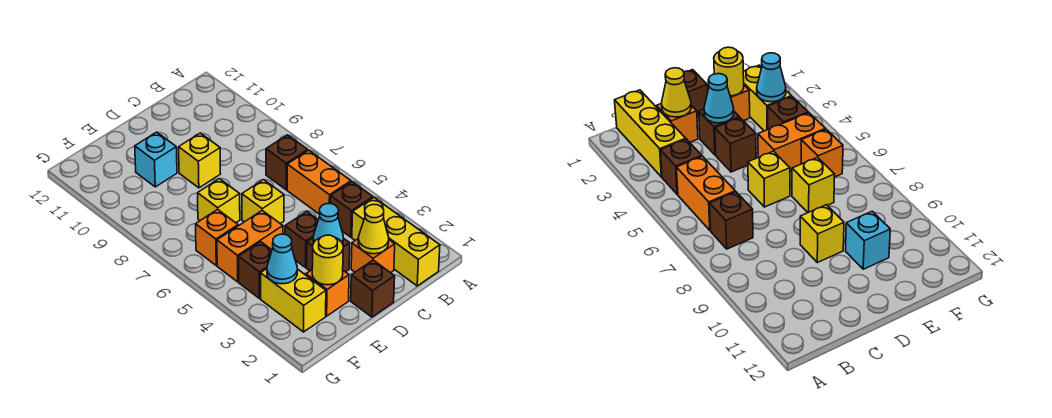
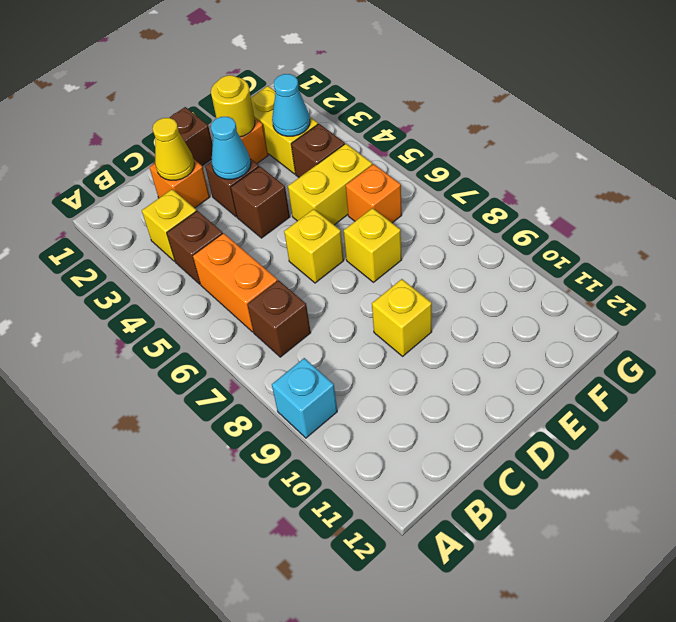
yellow 1x3 brick [352,198,440,286] -> yellow 1x1 brick [142,189,197,261]
orange 1x2 brick [217,210,283,282] -> yellow 1x2 brick [288,144,372,225]
cyan 1x1 brick [135,132,177,187] -> cyan 1x1 brick moved to [272,358,337,438]

